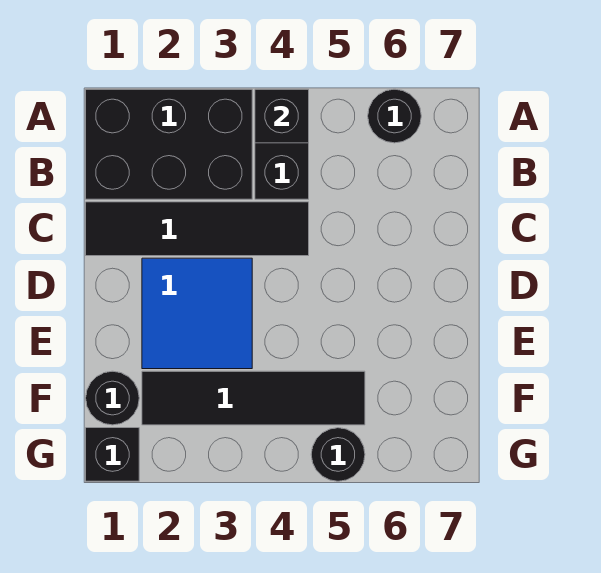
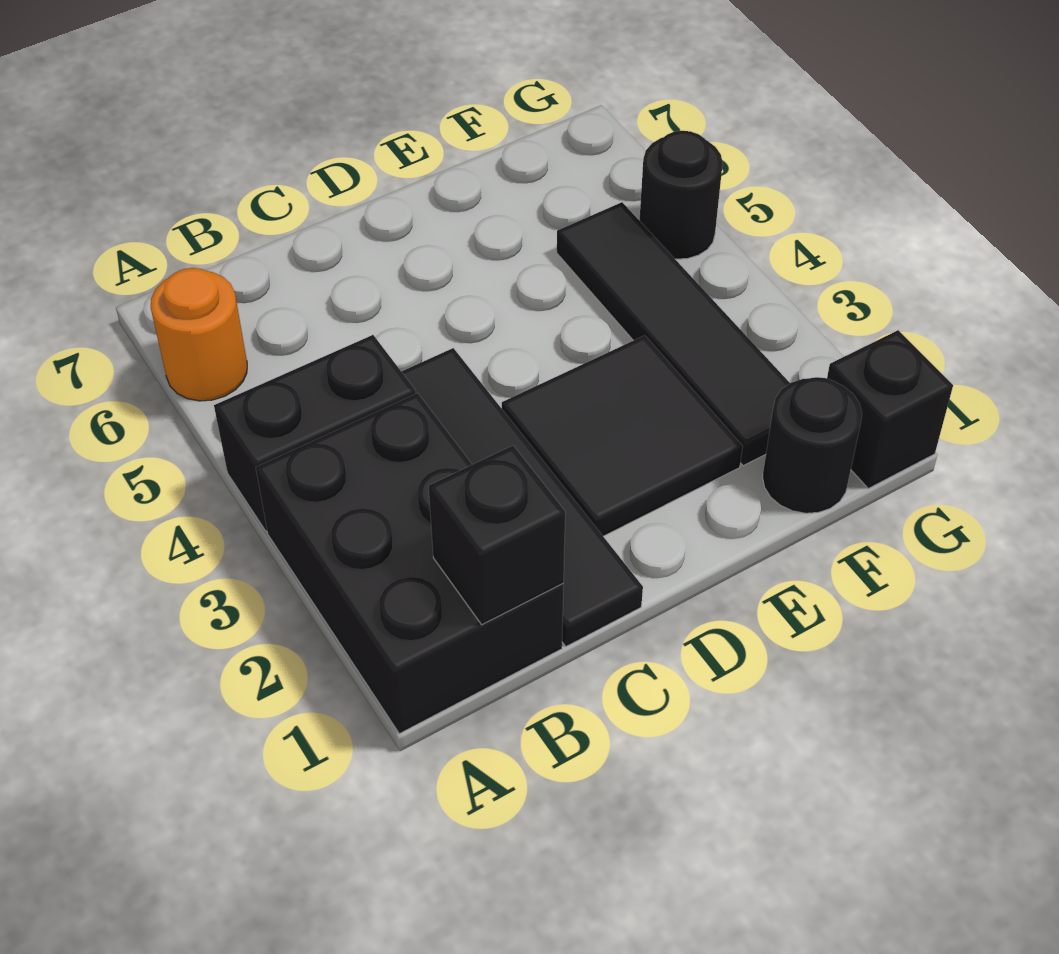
black 1x1 brick [255,89,309,143] -> black 1x1 brick moved to [428,446,565,625]
black 1x1 round brick [368,89,421,143] -> orange 1x1 round brick [151,268,247,401]
blue 2x2 tile [142,258,252,369] -> black 2x2 tile [502,335,743,536]

